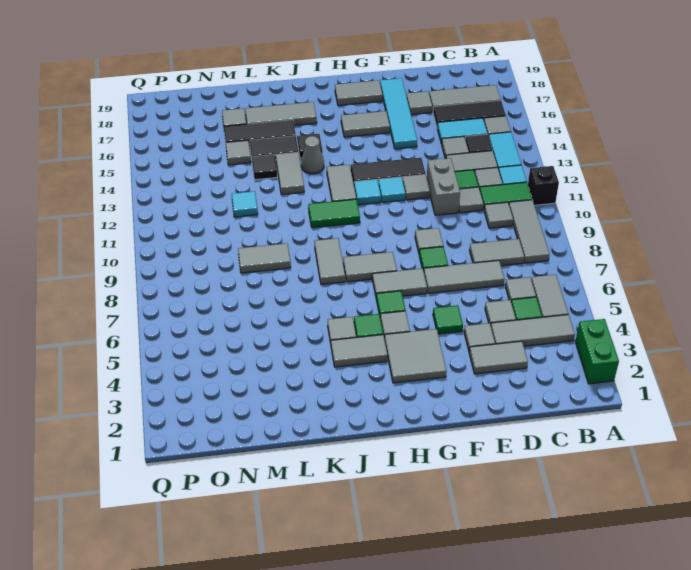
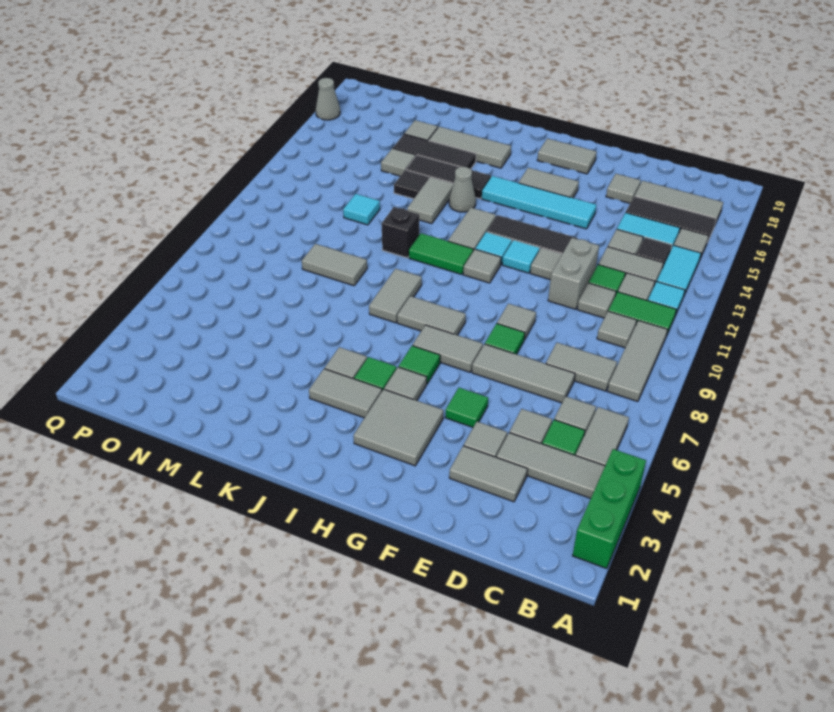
green 1x2 brick [575,319,619,384] -> green 1x3 brick [573,449,646,569]
black 1x1 brick [528,166,559,205] -> black 1x1 brick moved to [382,207,419,258]
cyan 1x4 tile [380,78,417,149] -> cyan 1x4 tile turned to [482,176,597,229]
none -> grey 1x1 tile [463,249,501,283]
none -> grey 1x1 cone [316,78,340,120]

